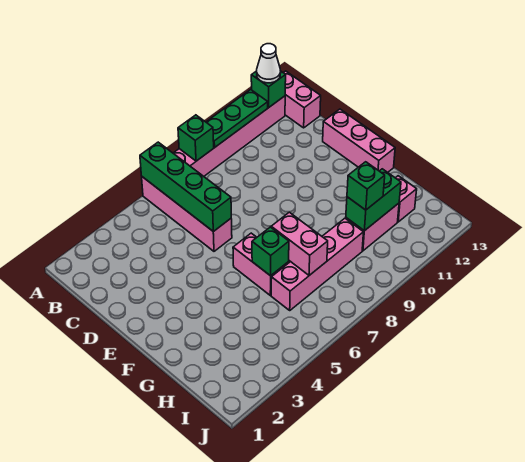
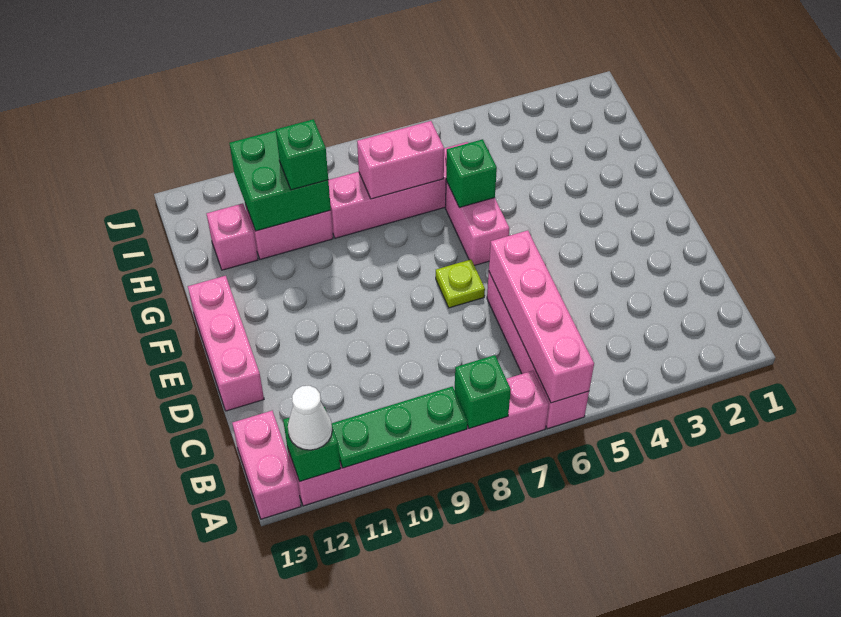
green 1x4 brick [140,142,231,232] -> pink 1x4 brick [489,230,594,403]
none -> lime 1x1 plate [436,259,485,308]
pink 1x2 brick [271,212,328,275] -> pink 1x2 brick turned to [357,121,444,199]
green 1x2 brick [346,169,401,231] -> green 2x2 brick [229,130,331,231]

